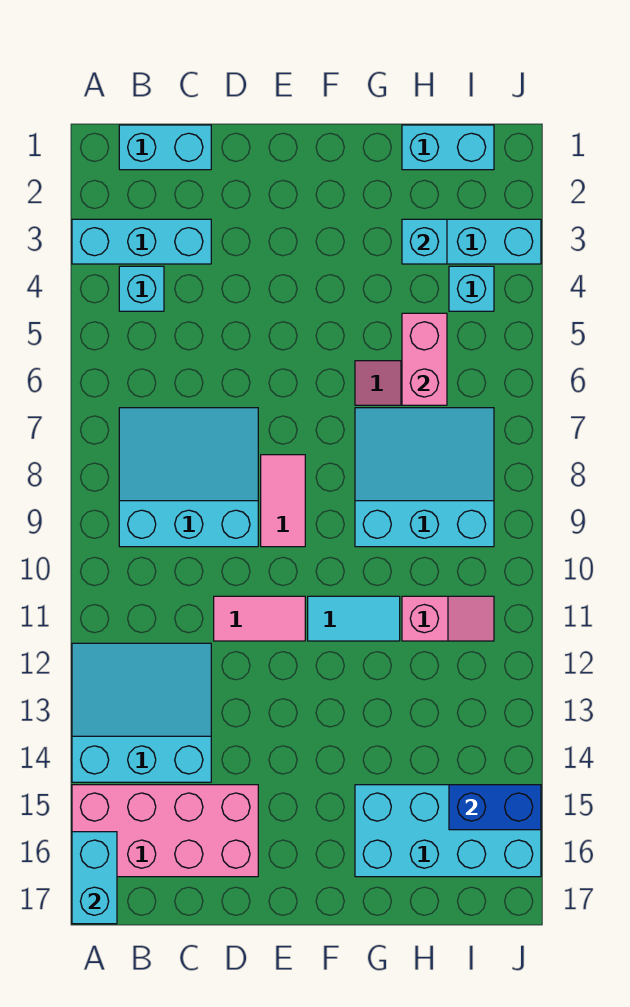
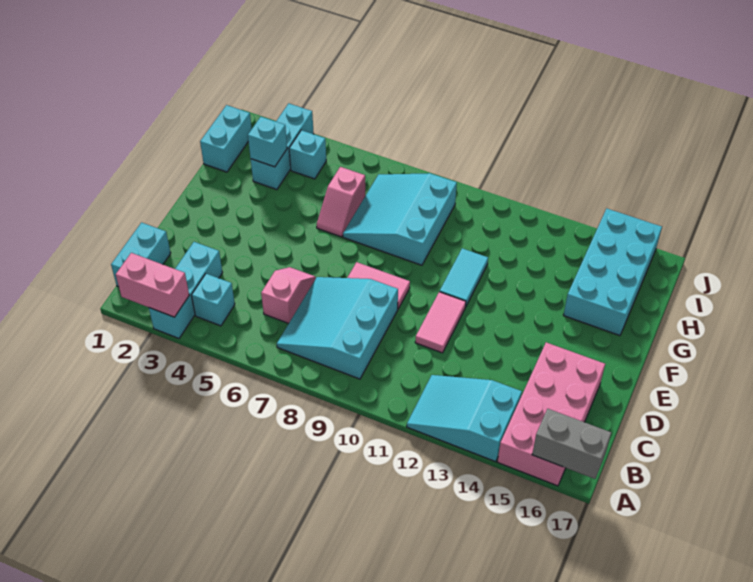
cyan 3x3 slope [72,643,211,782] -> cyan 2x3 slope [407,375,522,462]
cyan 1x2 brick [72,832,117,924] -> grey 1x2 brick [532,409,611,479]
pink 1x2 brick [402,313,447,405] -> pink 1x2 brick moved to [116,253,189,317]
pink 1x2 slope [402,596,494,641] -> pink 1x2 slope moved to [261,267,316,323]
blue 1x2 brick [449,785,541,830] -> none

